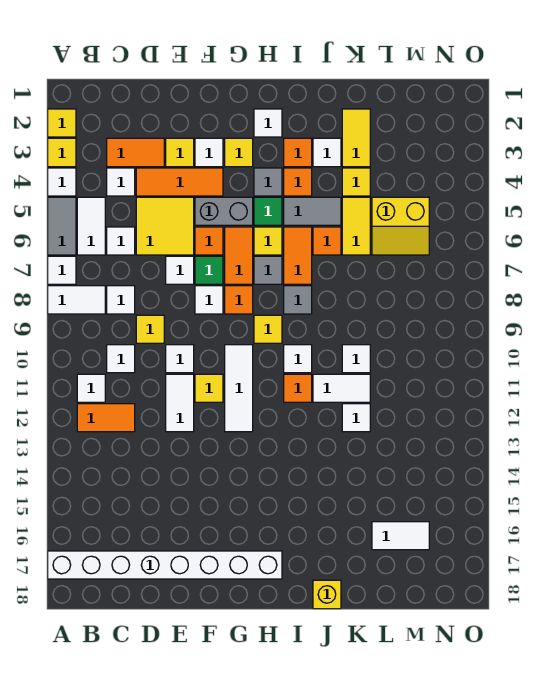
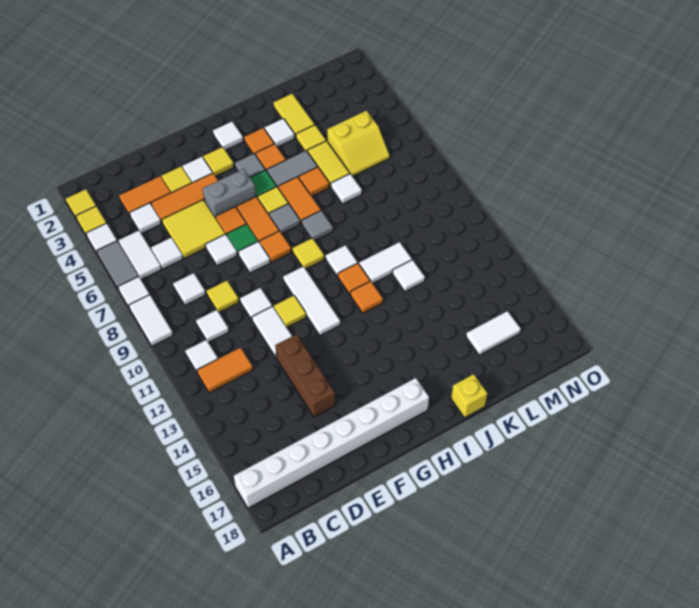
white 1x2 tile [48,286,105,314] -> white 1x2 tile turned to [129,295,173,346]
none -> brown 1x3 brick [275,334,335,417]
none -> orange 1x1 tile [351,281,383,313]
white 1x1 tile [342,345,370,373] -> white 1x1 tile moved to [331,174,362,204]

